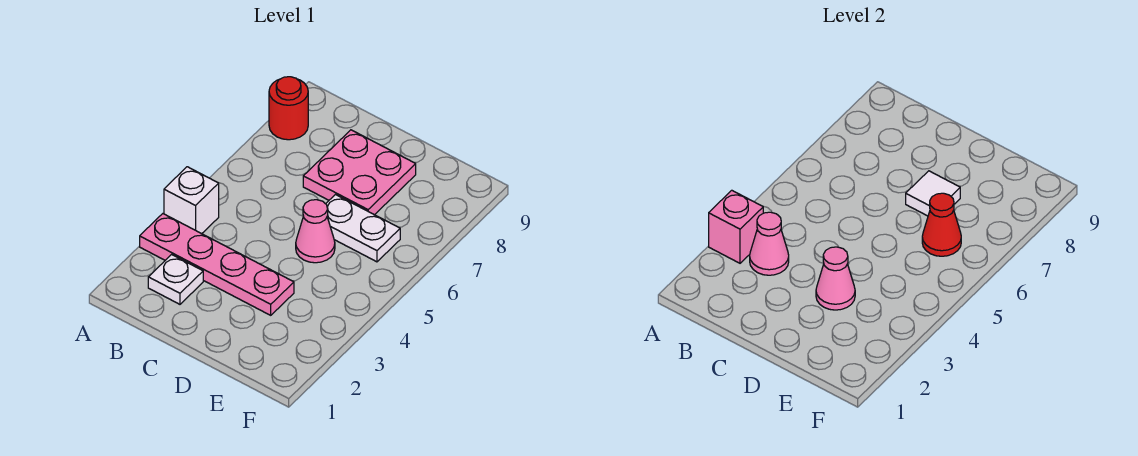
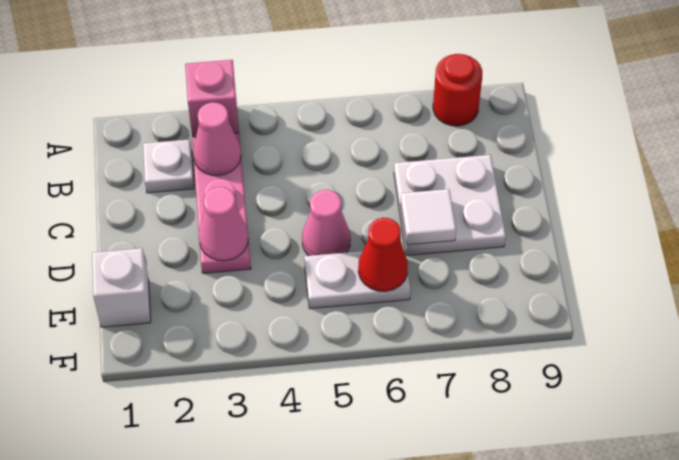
white 1x1 brick [164,167,219,234] -> white 1x1 brick moved to [92,248,151,327]
pink 2x2 plate [303,130,416,215] -> white 2x2 plate [394,155,506,256]
white 1x2 plate [326,195,400,262] -> white 1x2 plate turned to [304,248,410,309]

